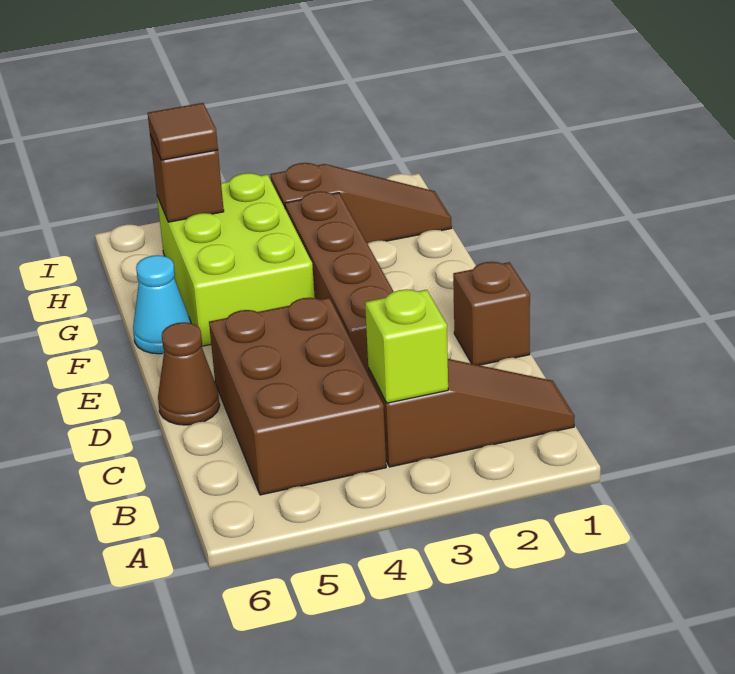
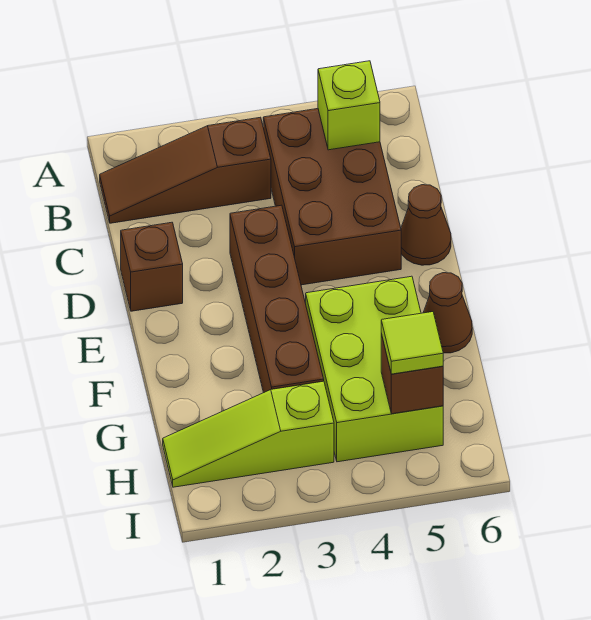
lime 1x1 brick [365,289,448,403] -> lime 1x1 brick moved to [318,61,380,150]
cyan 1x1 cone [133,255,191,354] -> brown 1x1 cone [423,273,472,353]
brown 1x3 slope [270,163,452,243] -> lime 1x3 slope [163,381,334,487]
brown 1x1 tile [148,103,218,160] -> lime 1x1 tile [381,312,443,374]

